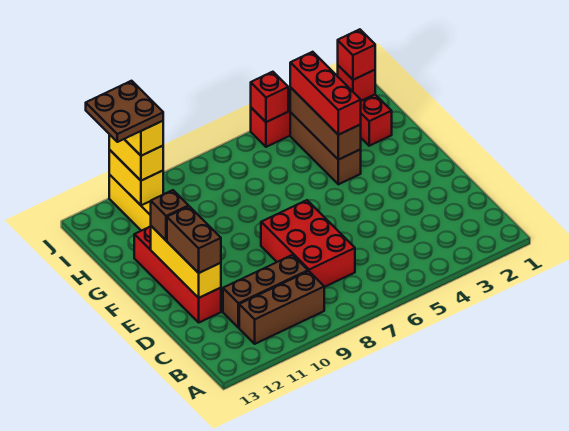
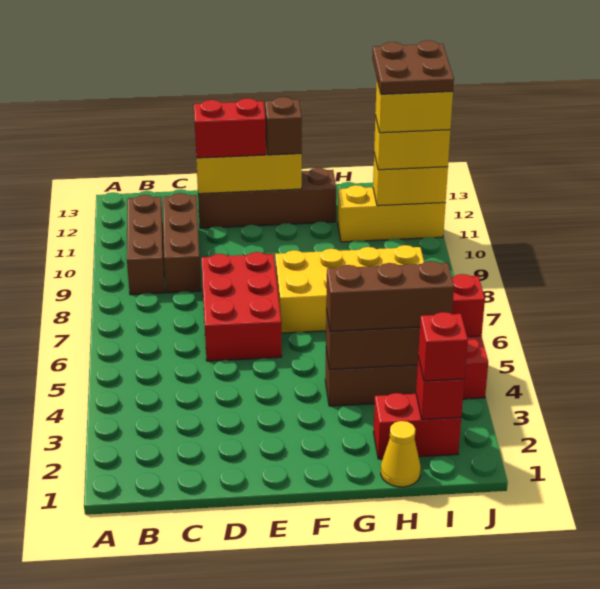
red 2x3 brick [261,200,355,287] -> red 2x3 brick turned to [201,252,282,361]
red 1x4 brick [134,227,221,322] -> brown 1x4 brick [198,168,336,228]
brown 1x2 brick [167,206,221,273] -> red 1x2 brick [194,98,266,158]
none -> yellow 2x4 brick [275,245,424,333]
red 1x3 brick [290,52,361,135] -> brown 1x3 brick [326,261,454,331]
none -> yellow 1x1 cone [381,421,421,487]

